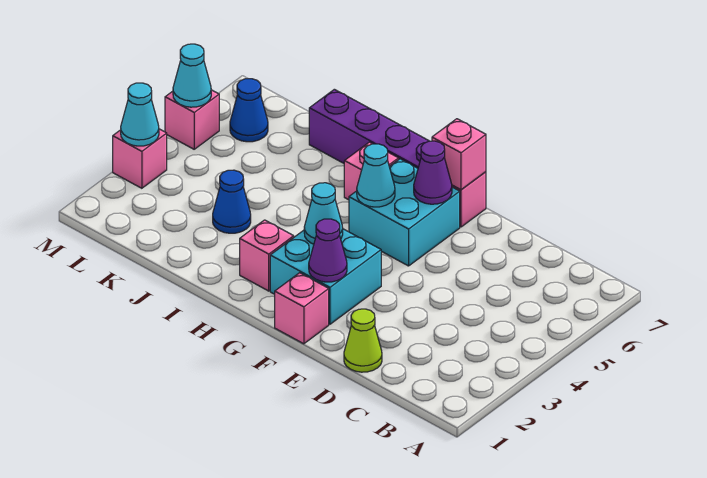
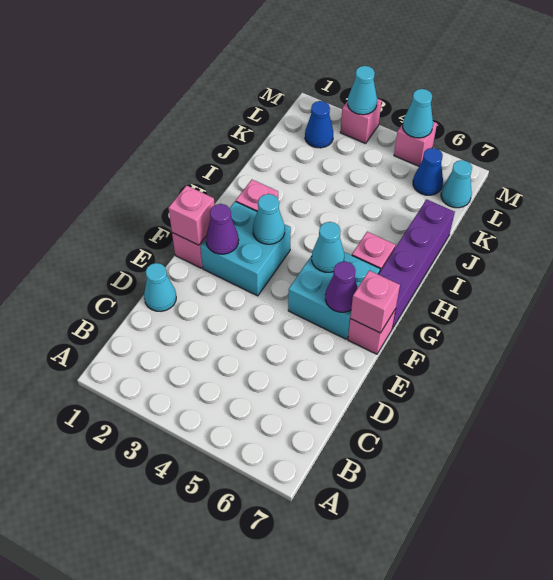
lime 1x1 cone [344,309,382,372] -> cyan 1x1 cone [144,263,176,311]
none -> pink 1x1 brick [169,186,215,245]
blue 1x1 cone [213,170,251,233] -> blue 1x1 cone moved to [305,101,333,148]
none -> cyan 1x1 cone [441,160,472,208]

